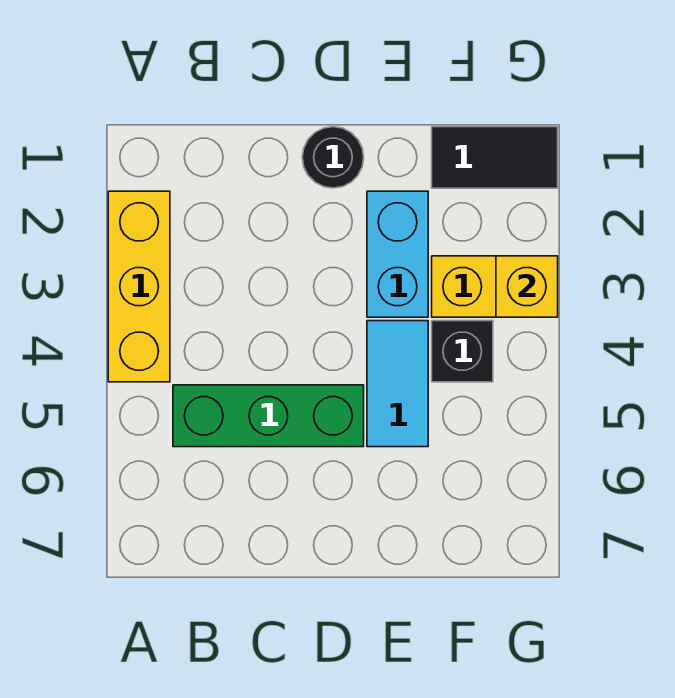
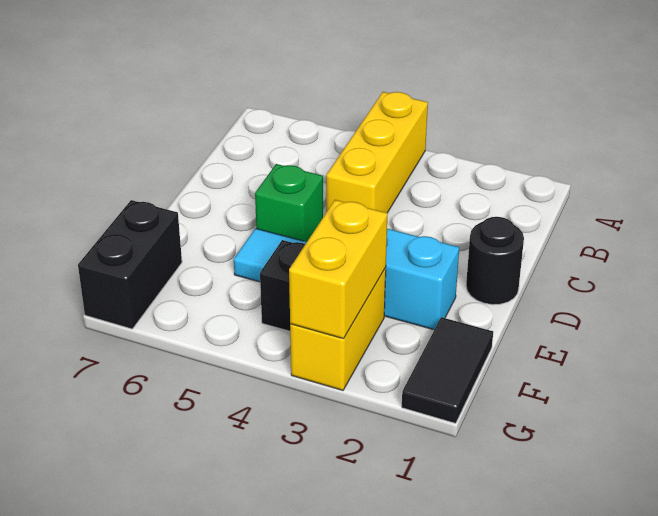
yellow 1x3 brick [108,191,170,382] -> yellow 1x3 brick turned to [326,92,428,213]
green 1x3 brick [173,385,364,447] -> green 1x1 brick [255,164,323,242]
none -> black 1x2 brick [78,200,182,329]
yellow 1x1 brick [496,256,558,317] -> yellow 1x2 brick [289,200,388,339]

